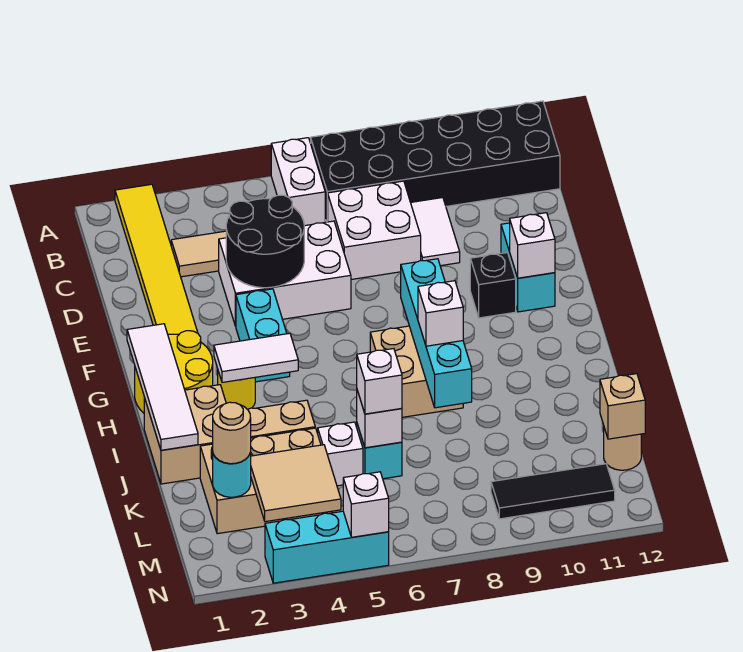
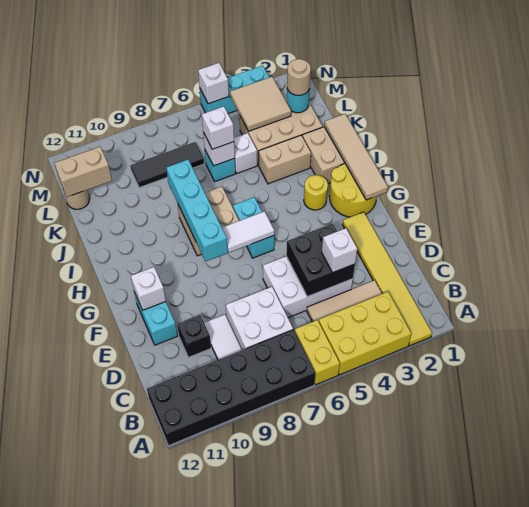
none -> yellow 2x3 brick [319,292,411,375]
white 1x2 brick [271,138,325,226] -> yellow 1x2 brick [295,320,340,385]
black 2x2 round brick [226,195,304,288] -> black 2x2 brick [286,223,355,297]
cyan 1x2 brick [236,289,290,382] -> cyan 1x2 brick moved to [233,197,274,258]
black 1x1 brick [470,253,516,318] -> black 1x1 brick moved to [177,315,211,357]
white 1x4 tile [127,324,198,450] -> tan 1x4 tile [324,114,388,200]
white 1x2 tile [214,333,298,382] -> white 1x2 tile moved to [222,211,274,252]
white 1x1 brick [418,281,463,346] -> white 1x1 brick moved to [322,228,357,273]
tan 1x1 brick [600,374,645,439] -> tan 1x2 brick [54,147,112,197]
black 1x3 tile [491,464,615,519] -> black 1x3 tile moved to [130,142,204,188]

